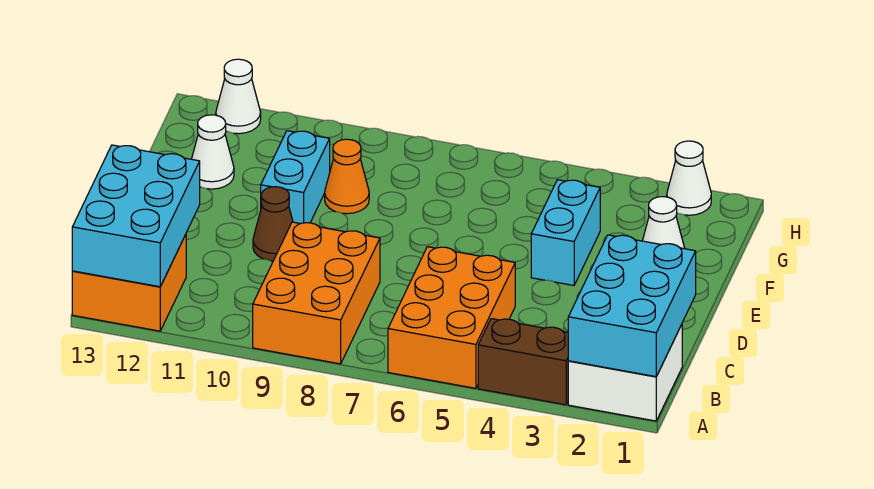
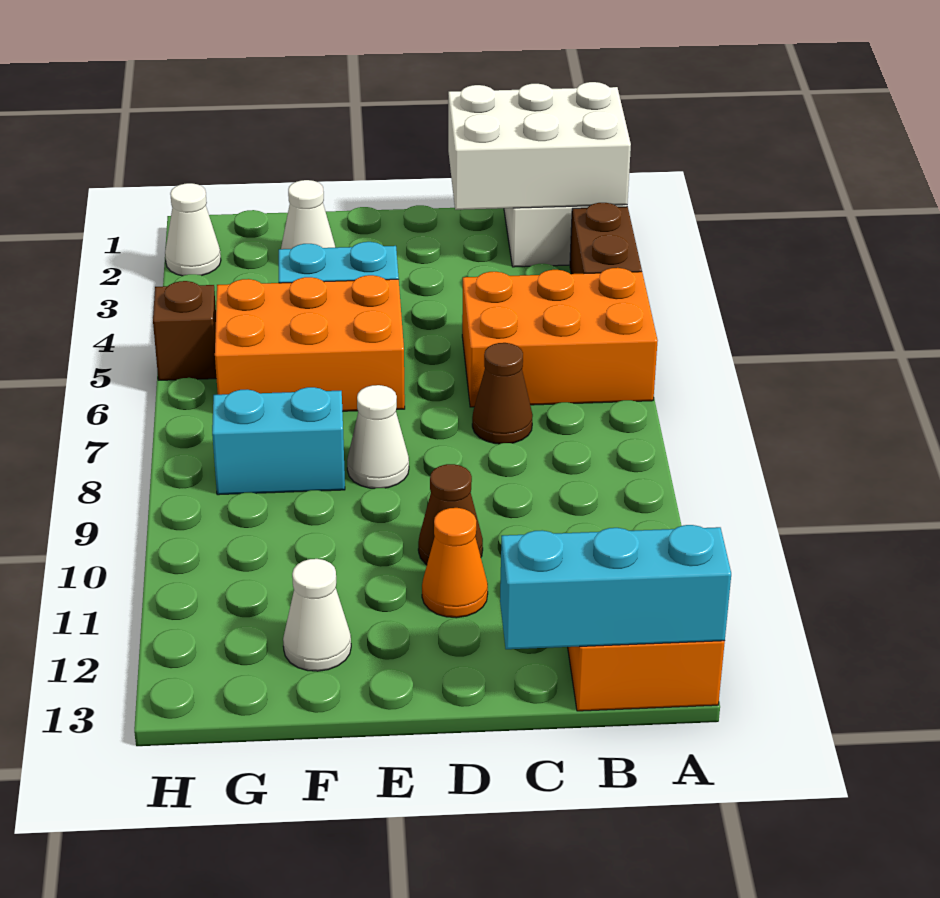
cyan 2x3 brick [568,235,696,377] -> white 2x3 brick [448,82,631,210]
orange 2x3 brick [253,222,380,364] -> orange 2x3 brick moved to [215,275,405,411]
cyan 2x3 brick [72,145,200,287] -> cyan 1x3 brick [500,525,731,649]
none -> brown 1x1 cone [472,343,533,444]
cyan 1x2 brick [261,131,330,224] -> cyan 1x2 brick moved to [212,387,345,495]
orange 1x1 cone [325,139,369,214] -> orange 1x1 cone moved to [422,508,488,618]
none -> brown 1x1 brick [153,281,216,380]
white 1x1 cone [216,59,261,134] -> white 1x1 cone moved to [347,385,409,488]

